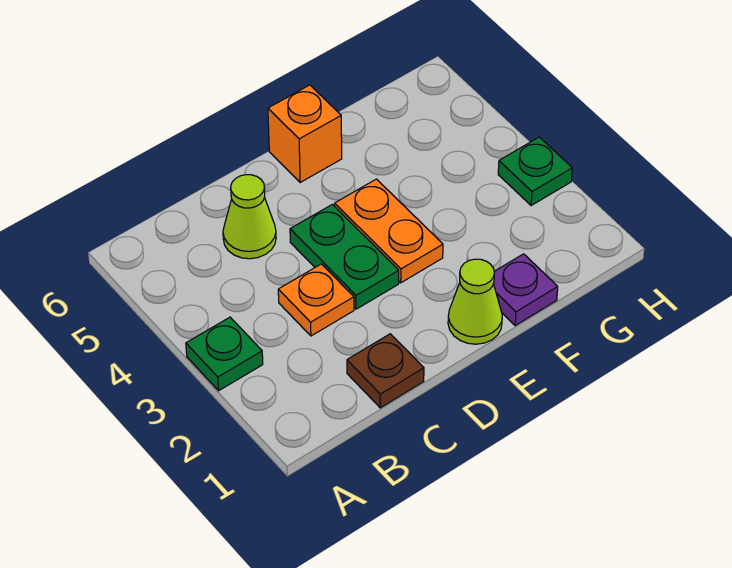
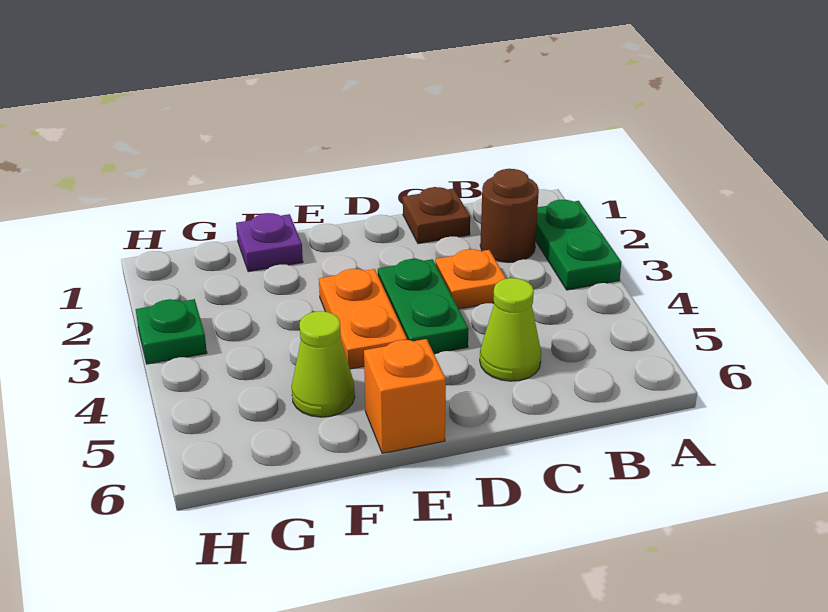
green 1x1 plate [186,317,263,391] -> green 1x2 plate [536,200,621,290]
none -> brown 1x1 round brick [480,169,539,263]
lime 1x1 cone [448,259,502,344] -> lime 1x1 cone moved to [292,311,355,417]

